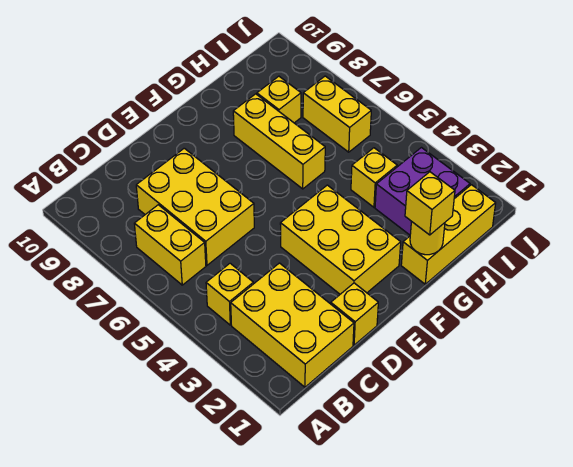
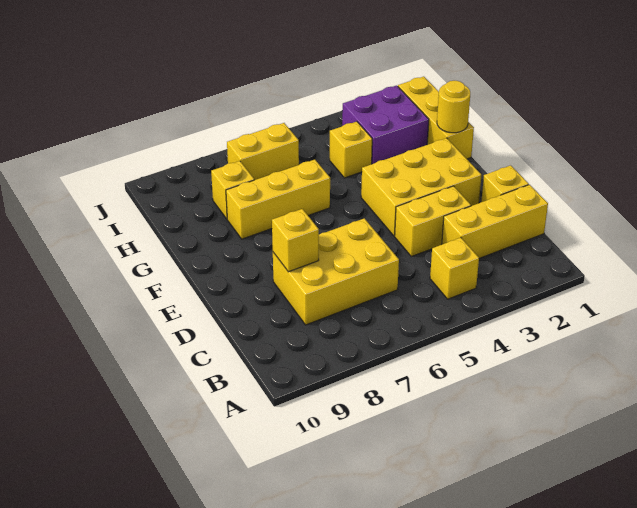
yellow 2x3 brick [231,263,354,387] -> yellow 1x3 brick [442,185,548,258]
yellow 1x2 brick [134,205,206,285] -> yellow 1x2 brick moved to [395,186,471,257]
yellow 1x1 brick [405,172,455,235] -> yellow 1x1 brick moved to [272,209,319,272]

